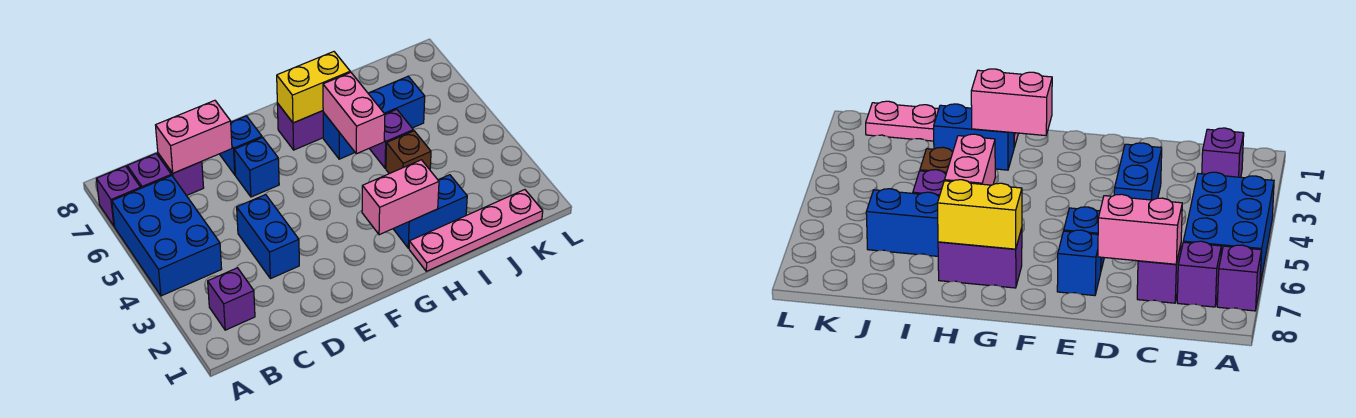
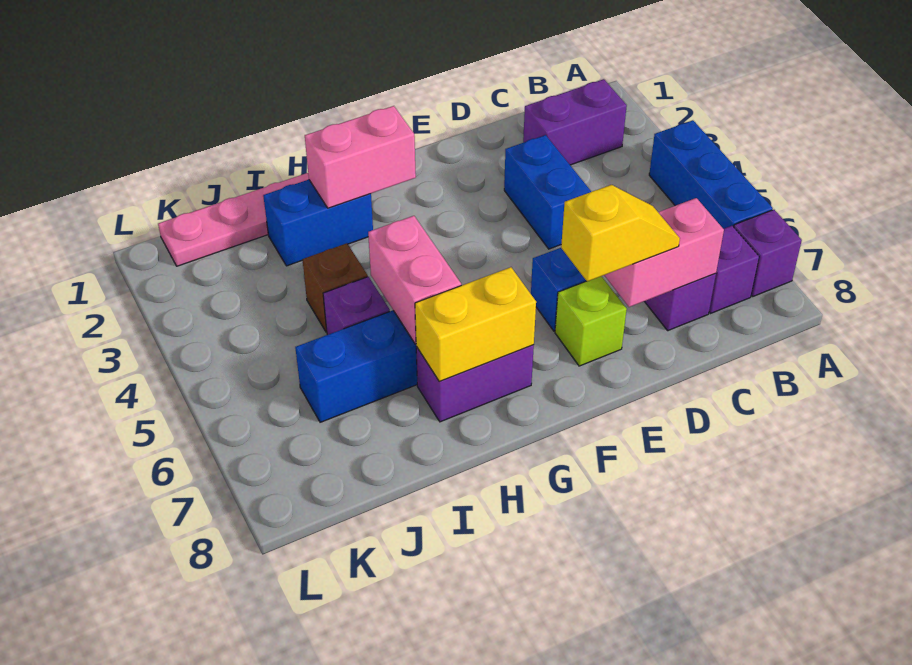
blue 2x3 brick [112,176,222,296] -> blue 1x3 brick [649,120,773,229]
purple 1x1 brick [208,268,255,330] -> purple 1x2 brick [523,79,627,165]
none -> yellow 1x2 slope [561,185,680,282]
blue 1x1 brick [220,116,262,175] -> lime 1x1 brick [555,276,627,366]

